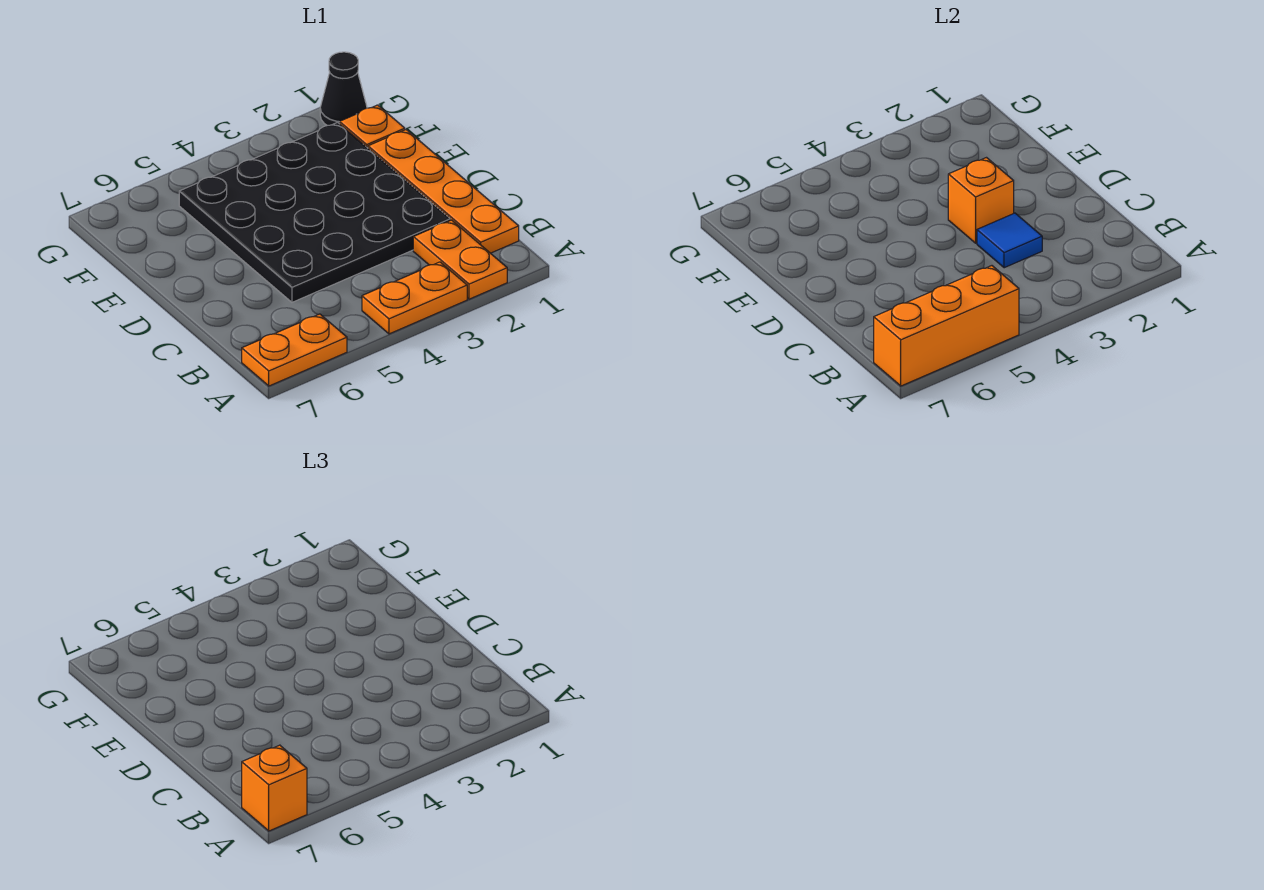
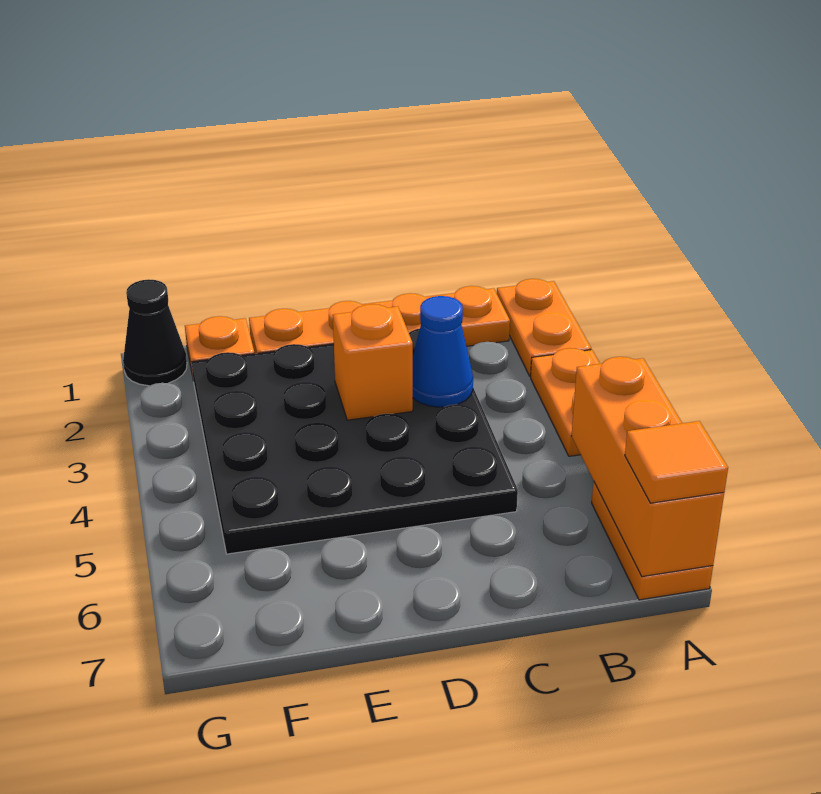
orange 1x2 plate [413,220,507,299] -> orange 1x2 plate turned to [497,279,591,377]
orange 1x1 brick [242,745,307,831] -> orange 1x1 tile [625,421,728,503]
blue 1x1 tile [977,213,1042,268] -> blue 1x1 cone [413,296,473,407]

